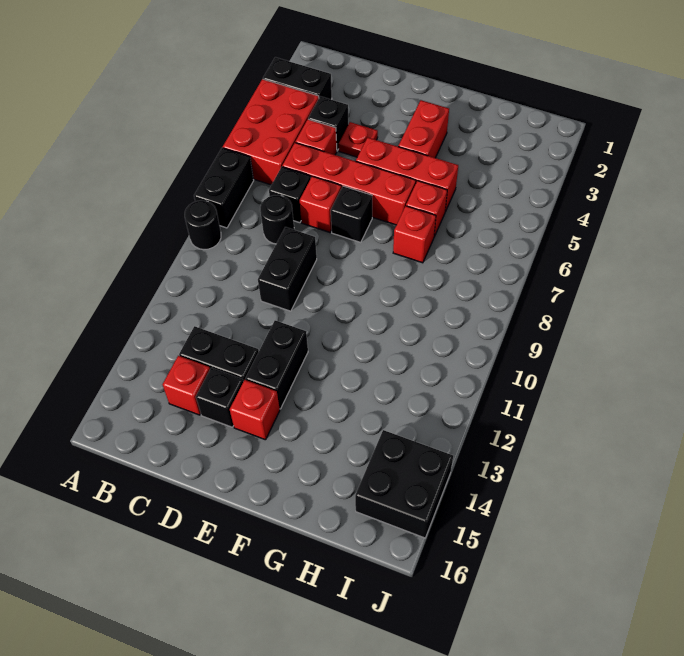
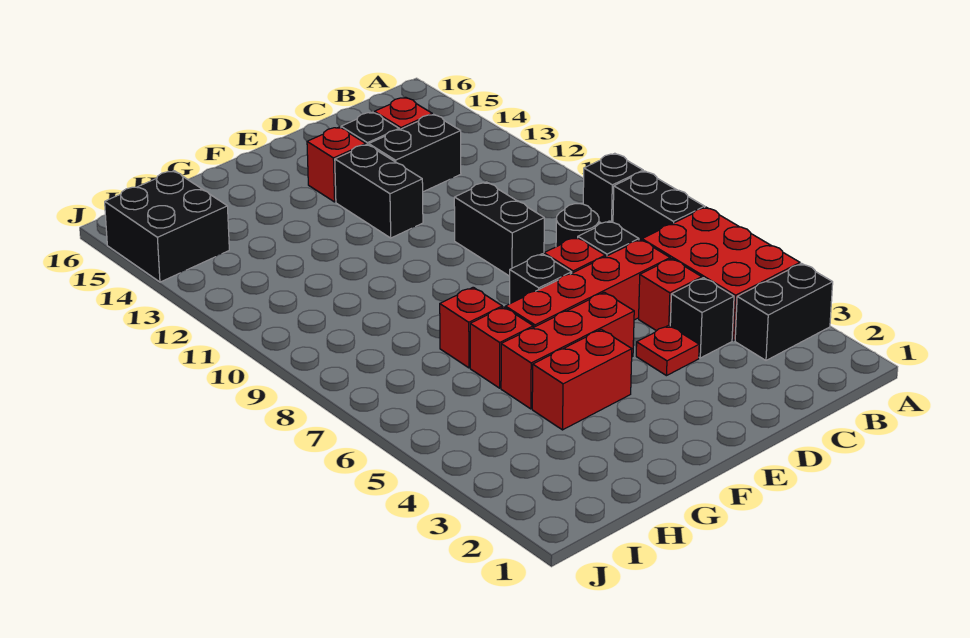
black 1x1 round brick [185,201,221,250] -> black 1x1 brick [583,153,643,223]
red 1x2 brick [398,100,449,158] -> red 1x2 brick turned to [532,329,632,430]

